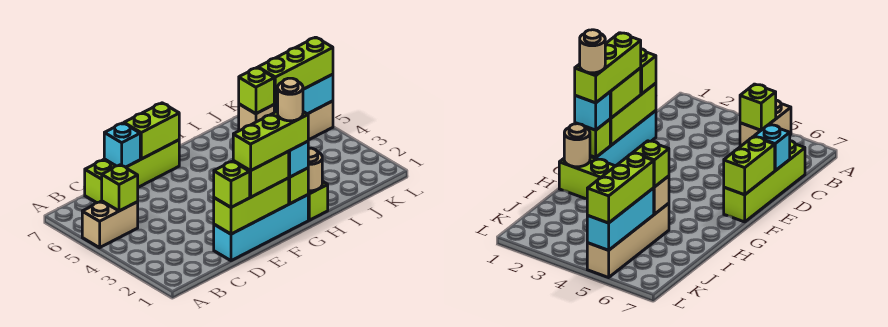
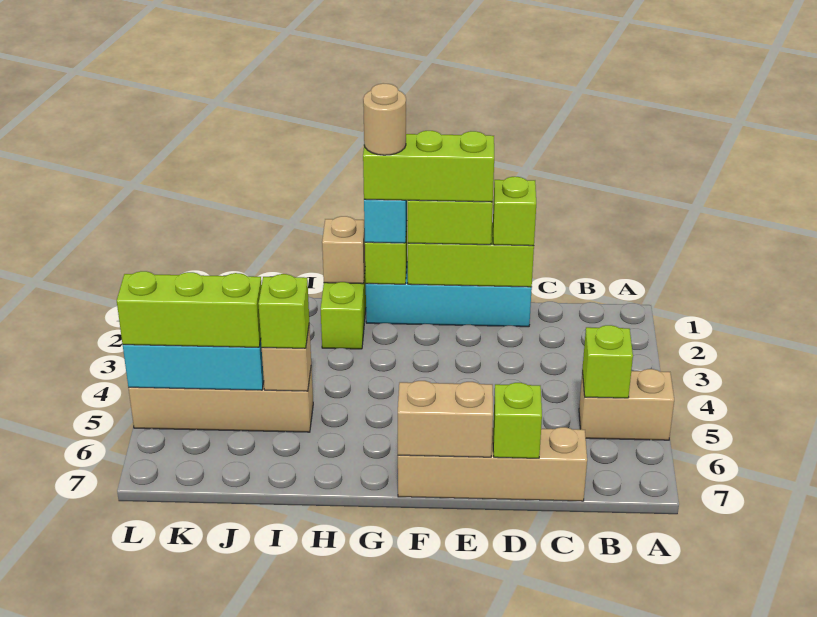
lime 1x4 brick [85,140,179,203] -> tan 1x4 brick [398,427,587,501]
cyan 1x1 brick [104,123,140,167] -> lime 1x1 brick [493,383,542,458]
lime 1x2 brick [124,103,179,159] -> tan 1x2 brick [398,381,493,457]
tan 1x1 round brick [308,148,322,191] -> tan 1x1 brick [322,216,365,284]

